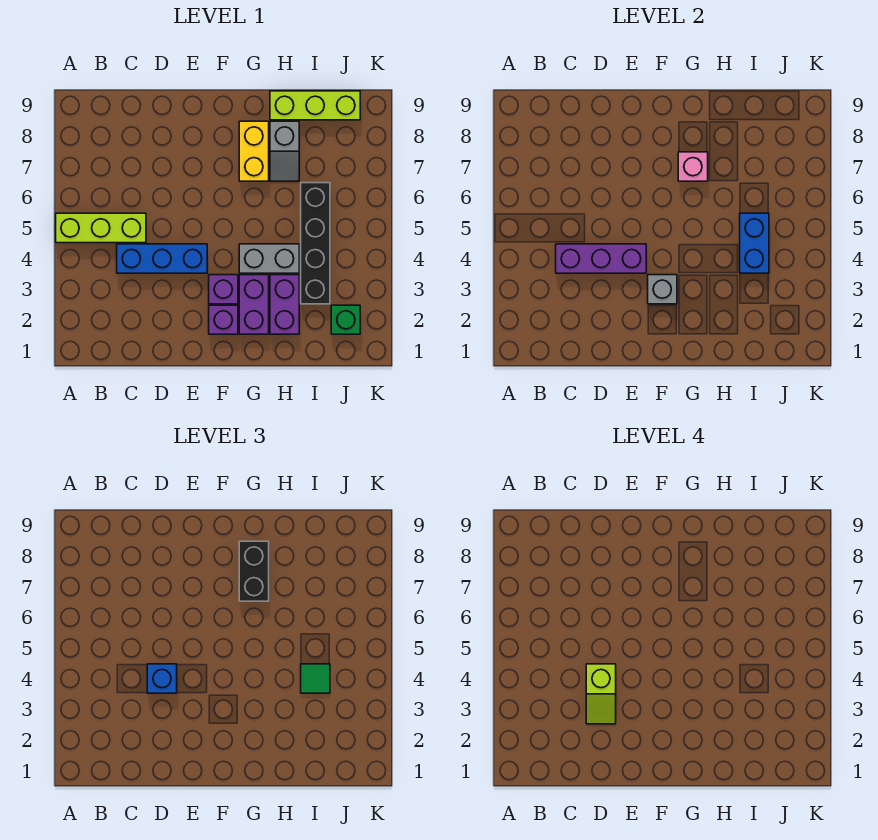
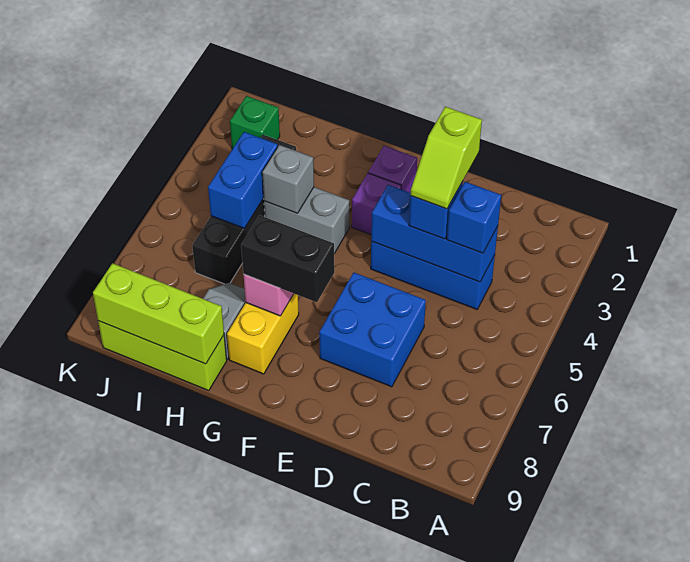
lime 1x3 brick [56,213,146,243] -> lime 1x3 brick moved to [93,263,224,364]
purple 1x3 brick [556,244,646,273] -> blue 1x3 brick [371,185,498,282]
none -> blue 1x1 brick [447,182,501,253]
lime 1x2 slope [586,664,616,724] -> lime 1x2 slope turned to [411,107,482,209]
none -> blue 2x2 brick [319,273,426,387]
grey 1x1 brick [648,275,677,304] -> grey 1x1 brick moved to [262,145,314,213]
purple 1x2 brick [239,275,269,334] -> none
black 1x2 brick [239,541,269,601] -> black 1x2 brick turned to [241,215,334,302]
purple 1x2 brick [270,275,299,334] -> none
green 1x1 tile [301,664,330,693] -> none

